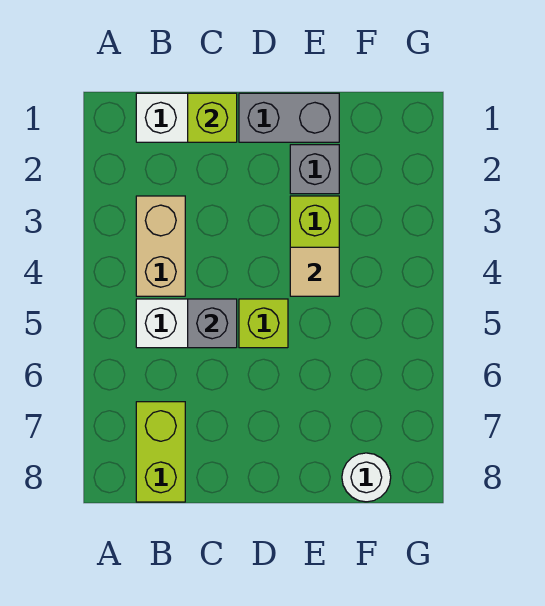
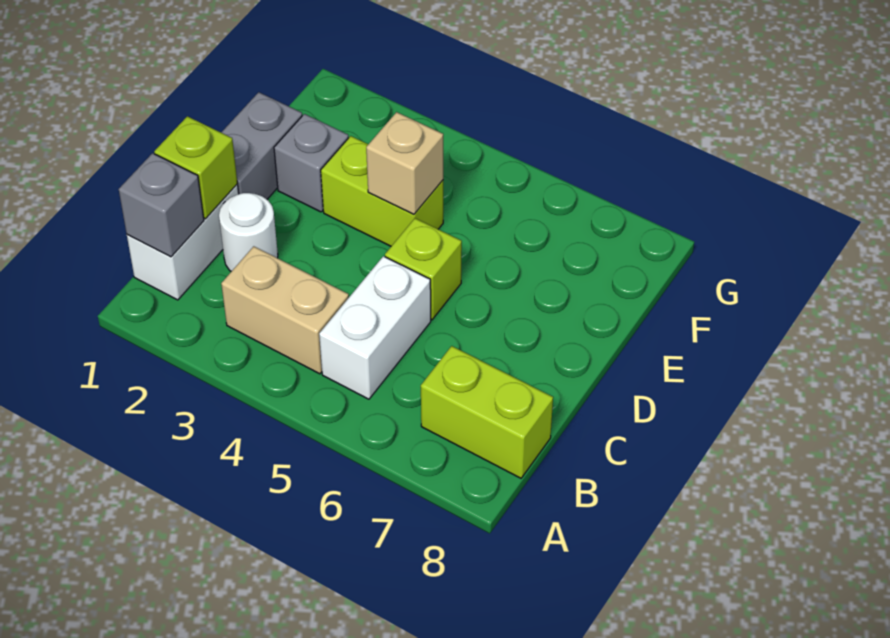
grey 1x1 brick [188,299,237,348] -> grey 1x1 brick moved to [119,153,204,257]
tan 1x1 tile [290,247,339,296] -> tan 1x1 brick [366,112,443,215]
white 1x1 round brick [342,453,391,502] -> white 1x1 round brick moved to [219,193,278,271]

